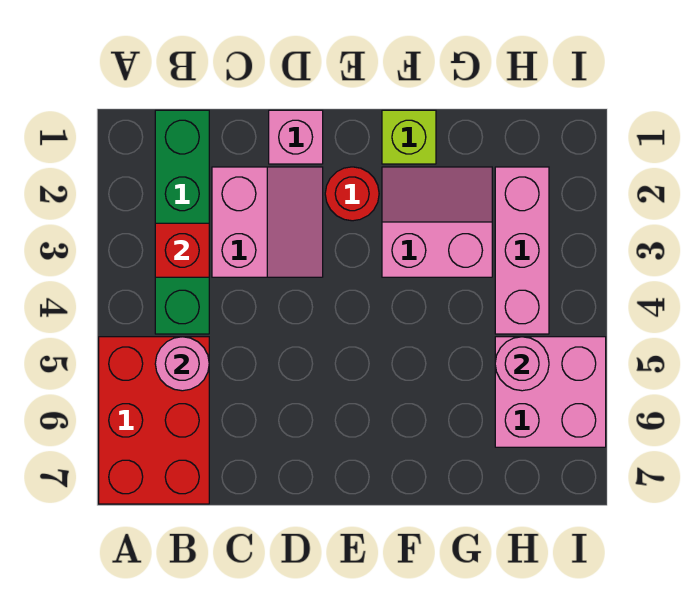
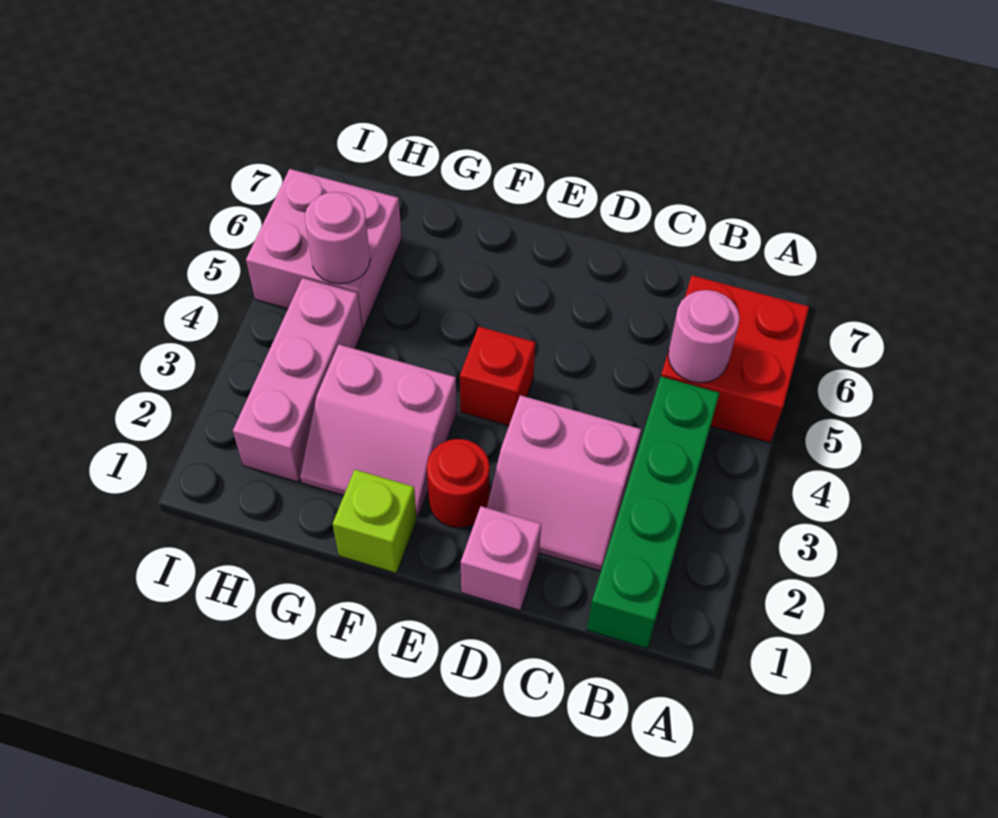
red 2x3 brick [99,337,209,504] -> red 2x2 brick [661,276,809,443]
red 1x1 brick [155,223,209,277] -> red 1x1 brick moved to [460,327,536,426]
pink 2x2 slope [212,167,323,277] -> pink 2x2 slope turned to [487,395,641,571]

